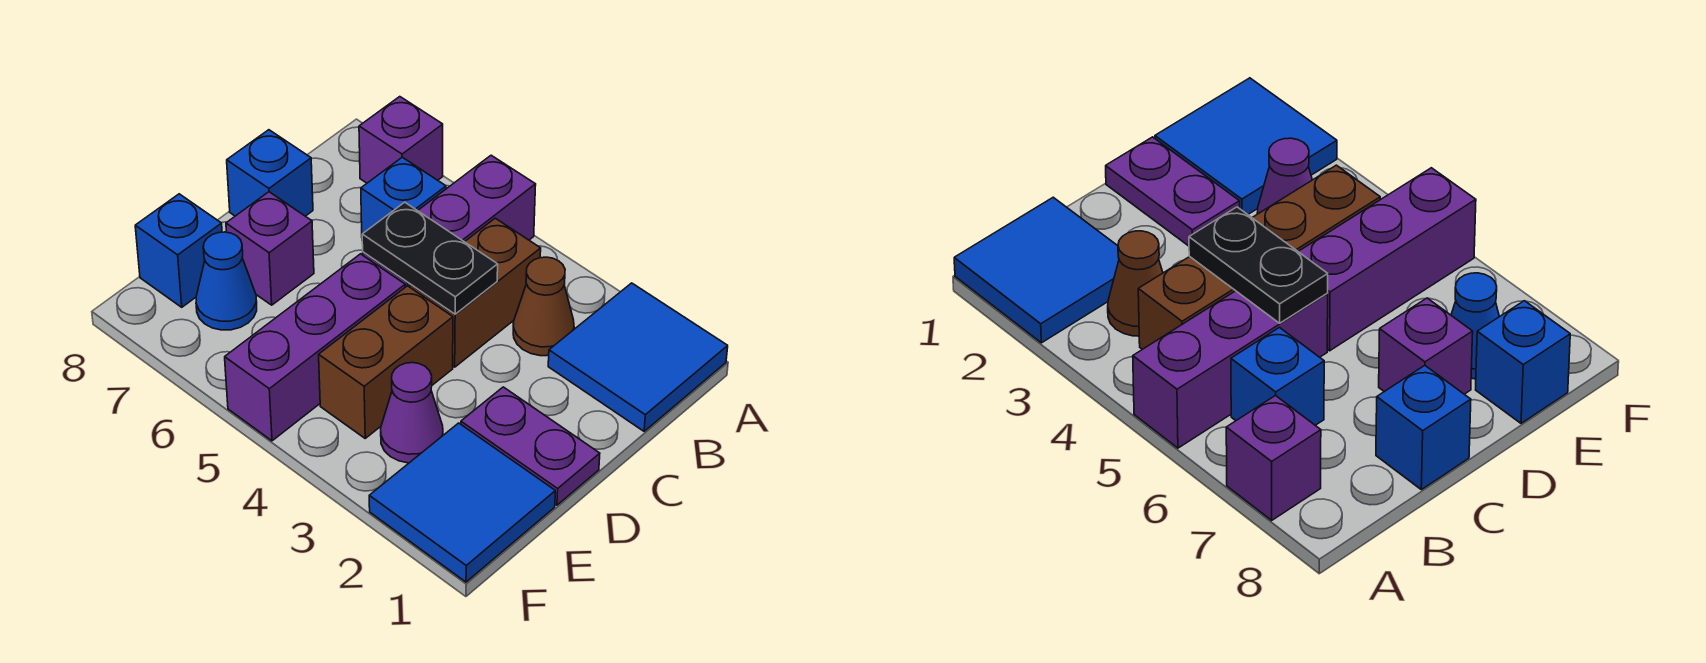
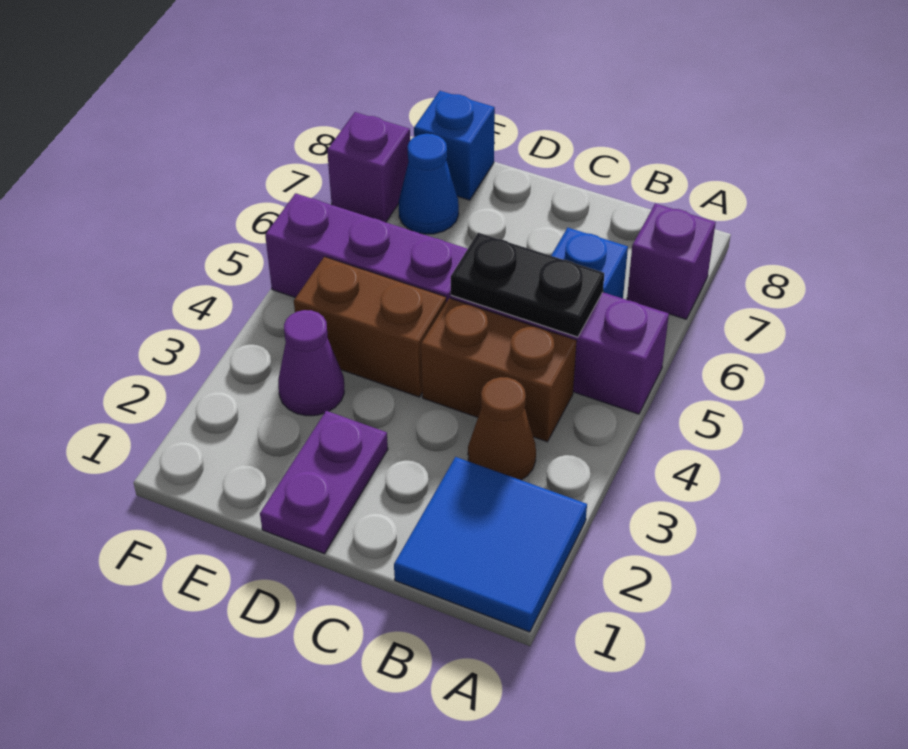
black 1x2 plate [362,202,498,314] -> black 1x2 plate turned to [451,233,604,337]
blue 1x1 brick [227,130,313,216] -> none
purple 1x1 brick [226,192,314,305] -> purple 1x1 brick moved to [327,112,410,222]
blue 2x2 tile [369,423,555,582] -> none

